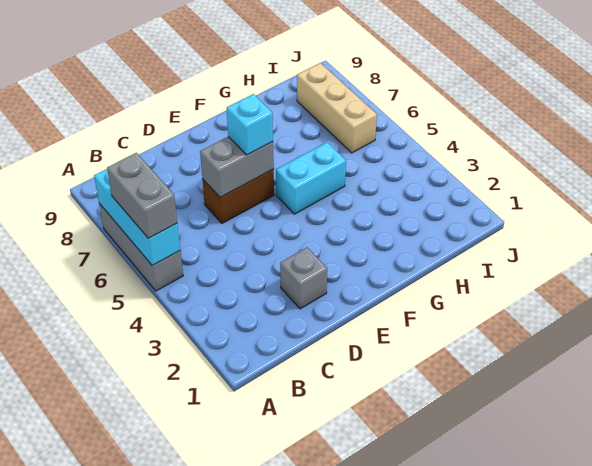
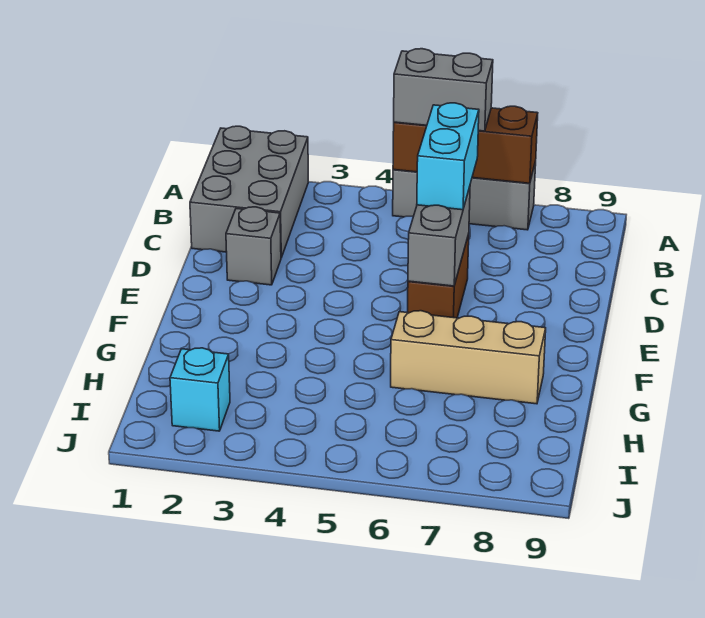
none -> grey 2x3 brick [190,126,308,258]
cyan 1x3 brick [94,169,180,266] -> brown 1x3 brick [393,106,538,183]
cyan 1x1 brick [227,94,273,155] -> cyan 1x1 brick moved to [170,348,230,431]
cyan 1x2 brick [276,142,346,214] -> cyan 1x2 brick moved to [417,103,479,210]
tan 1x3 brick [297,63,377,153] -> tan 1x3 brick moved to [391,311,546,404]

